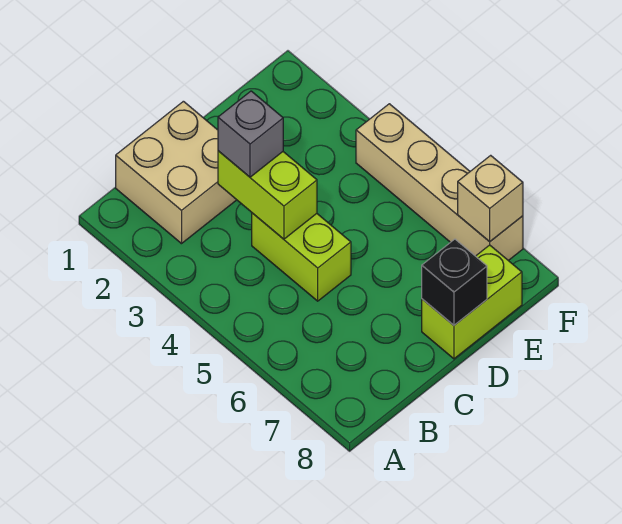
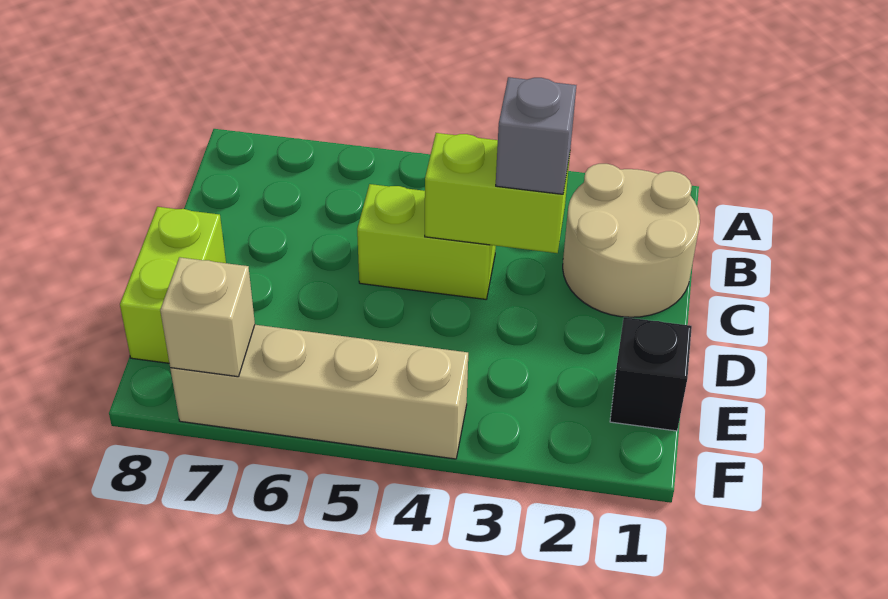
tan 2x2 brick [116,101,236,244] -> tan 2x2 round brick [563,164,700,317]
black 1x1 brick [422,239,487,325] -> black 1x1 brick moved to [610,317,692,431]

